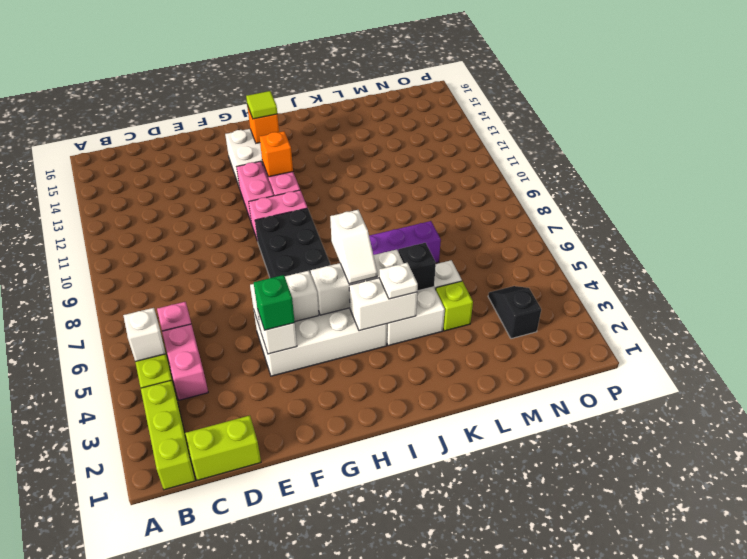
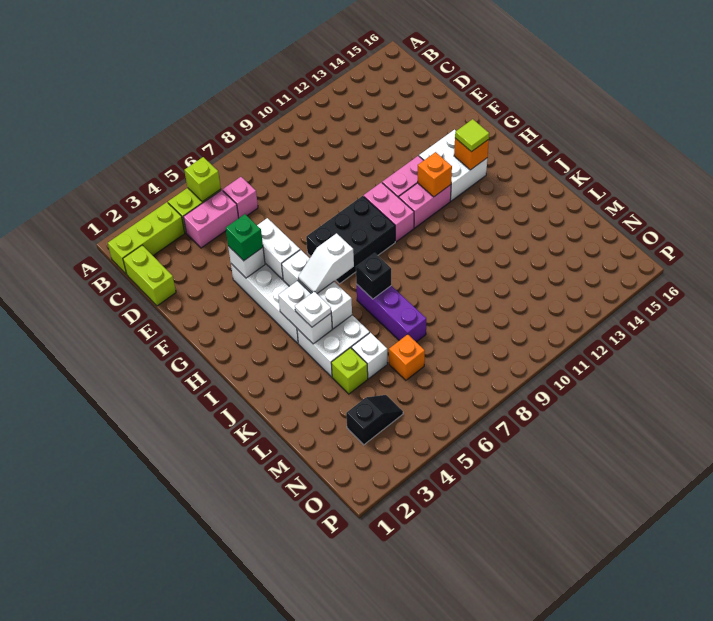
white 1x1 brick [123,308,166,362] -> lime 1x1 brick [185,157,221,202]
black 1x1 brick [398,243,436,291] -> black 1x1 brick moved to [356,253,391,299]
none -> orange 1x1 brick [389,334,425,380]

